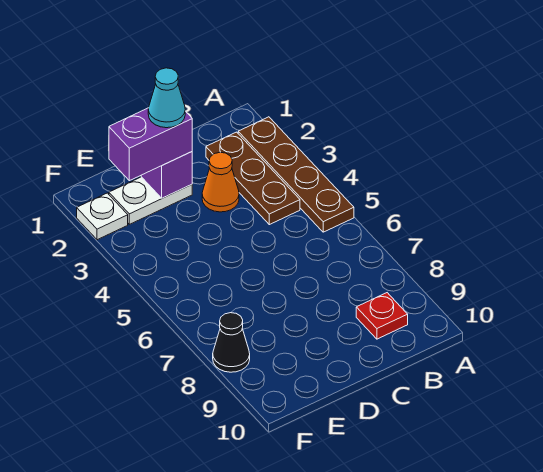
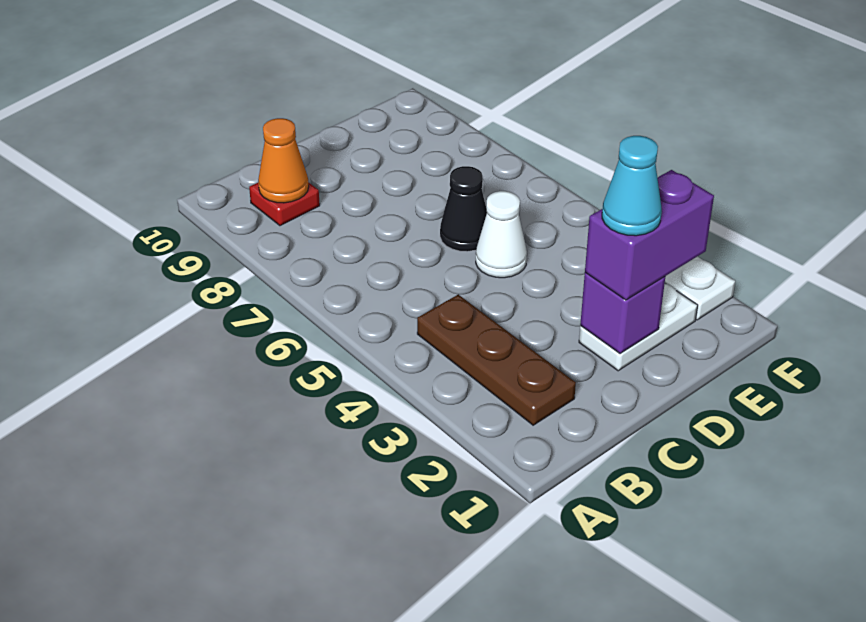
brown 1x4 plate [238,117,354,232] -> none
orange 1x1 cone [202,152,239,212] -> orange 1x1 cone moved to [258,118,309,203]
none -> white 1x1 cone [476,191,527,278]
black 1x1 cone [213,313,250,372] -> black 1x1 cone moved to [440,166,487,252]

